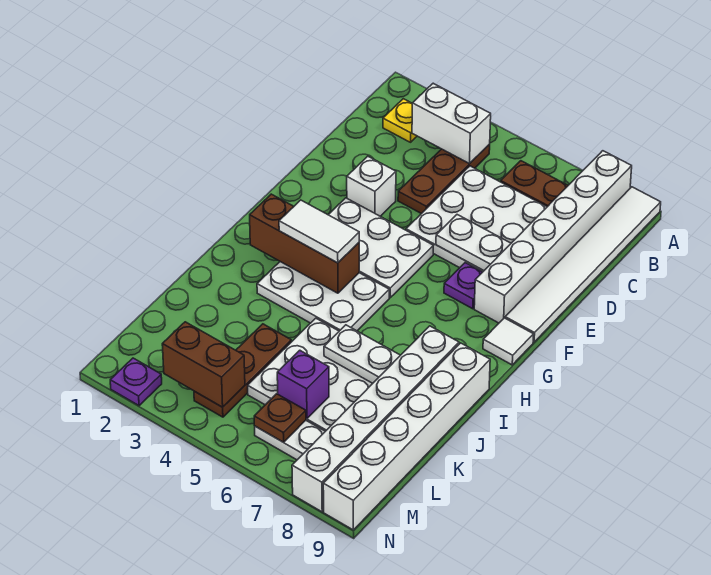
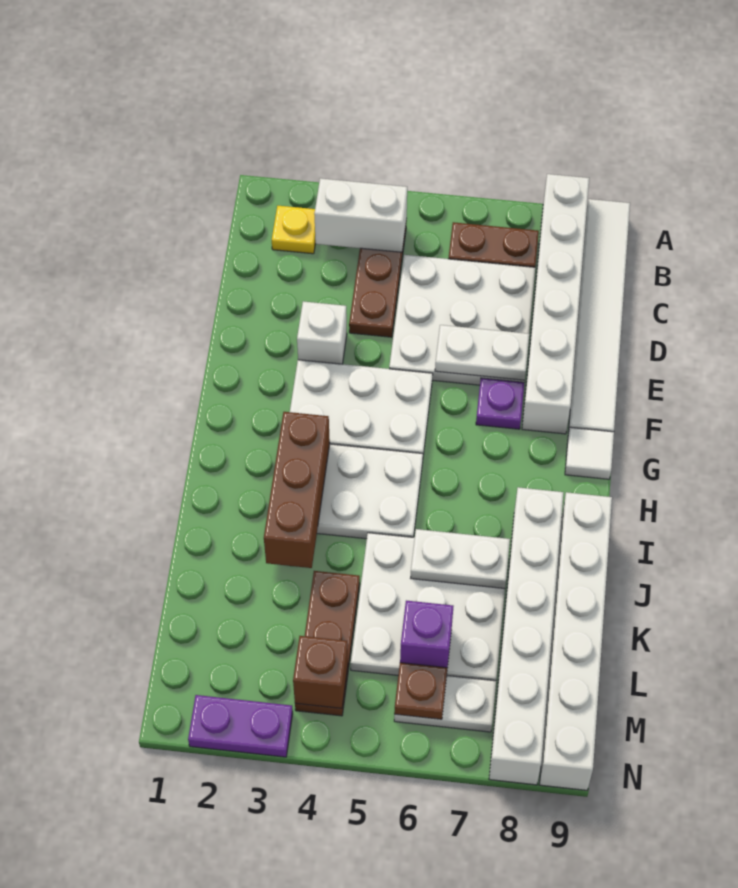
brown 1x3 brick [250,194,359,293] -> brown 1x3 brick turned to [264,412,330,568]
white 1x2 tile [279,200,359,263] -> none
brown 1x2 brick [162,322,245,407] -> brown 1x1 brick [293,636,348,708]
purple 1x1 plate [110,358,162,406] -> purple 1x2 plate [188,695,293,757]

